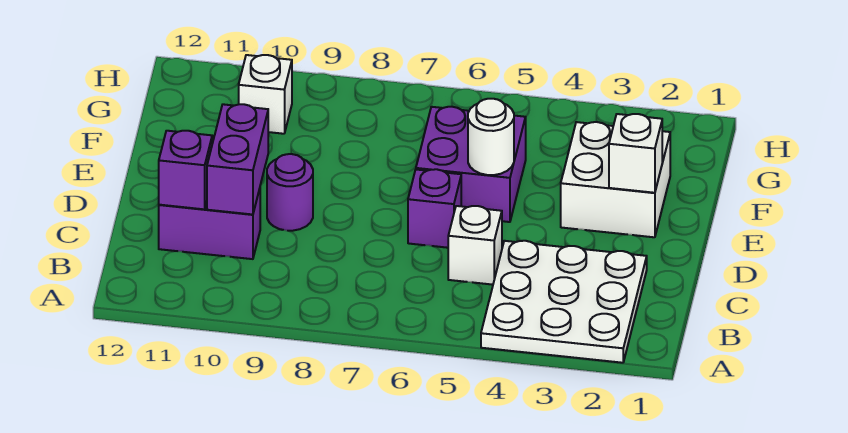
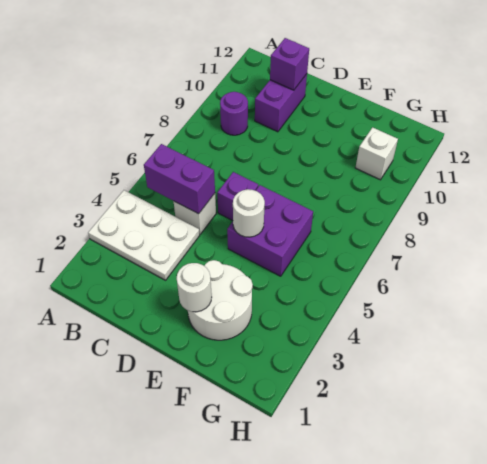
white 3x3 plate [481,241,647,363] -> white 2x3 plate [88,190,200,280]
purple 1x2 brick [207,104,268,215] -> purple 1x2 brick moved to [144,144,215,214]
purple 1x1 round brick [267,154,313,231] -> purple 1x1 round brick moved to [220,92,248,135]
white 2x2 brick [561,122,670,237] -> white 2x2 round brick [188,260,253,340]
white 1x1 brick [609,114,662,193] -> white 1x1 round brick [177,263,212,312]

